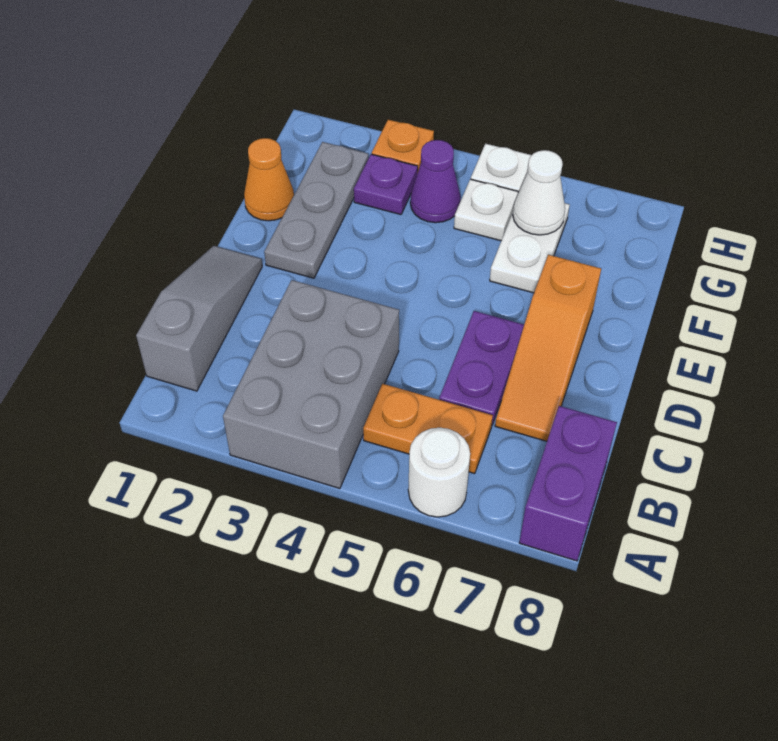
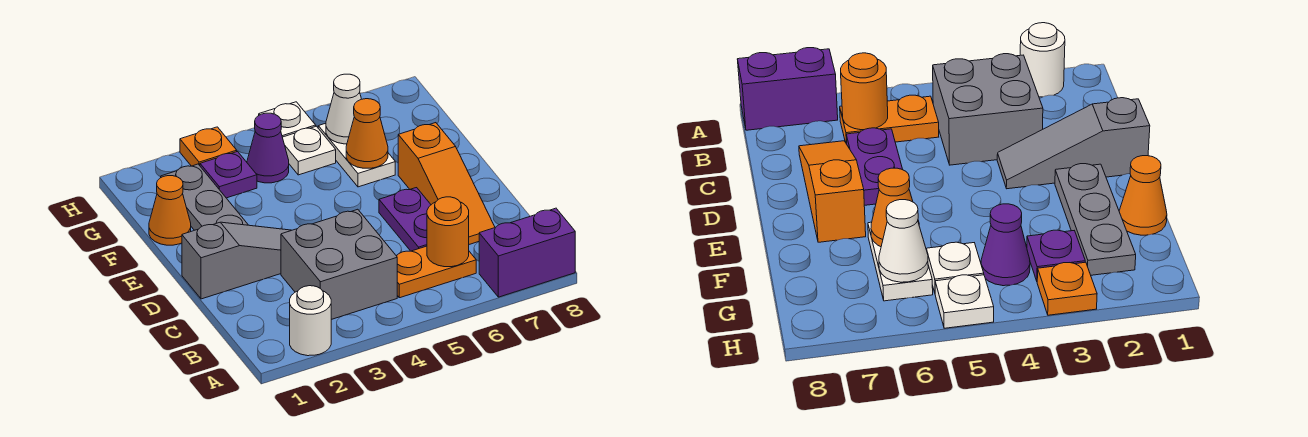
grey 2x3 brick [223,280,399,489] -> grey 2x2 brick [281,209,397,320]
white 1x1 round brick [408,428,470,517] -> white 1x1 round brick moved to [290,286,331,356]
purple 1x2 brick [519,406,617,561] -> purple 1x2 brick turned to [479,208,575,297]
grey 1x3 slope [136,246,262,391] -> grey 1x3 slope turned to [182,222,291,299]
none -> orange 1x1 round brick [427,197,469,267]
none -> orange 1x1 cone [346,99,388,168]

